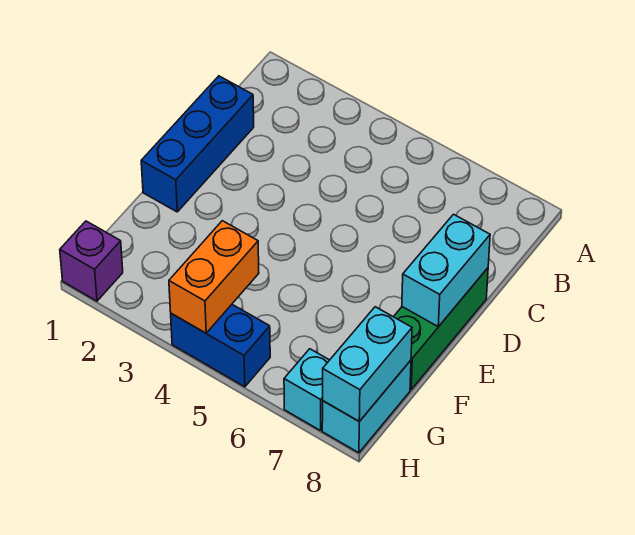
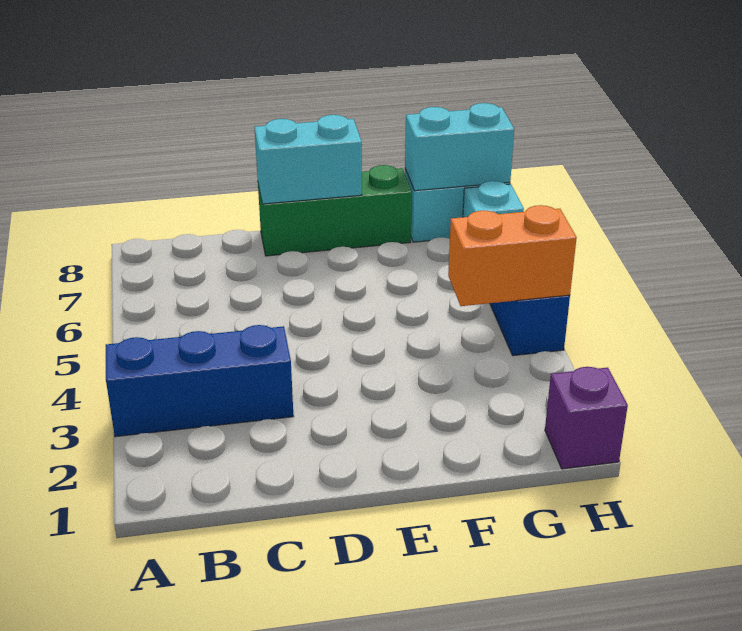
blue 1x3 brick [141,76,254,212] -> blue 1x3 brick moved to [106,325,293,437]

